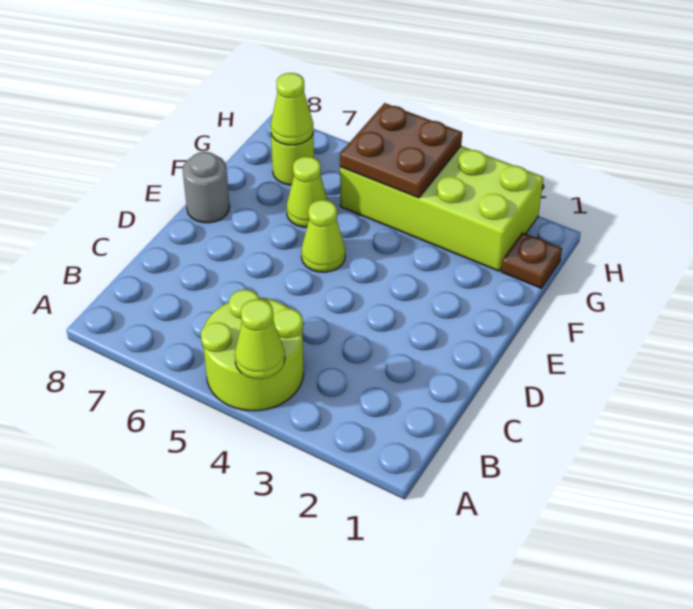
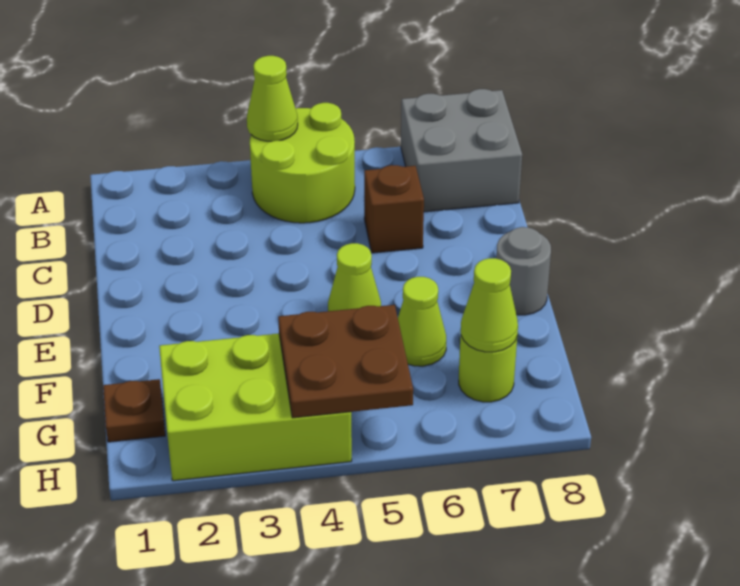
none -> grey 2x2 brick [401,89,522,212]
none -> brown 1x1 brick [364,165,424,253]
lime 2x4 brick [340,146,543,271] -> lime 2x3 brick [159,334,352,481]

